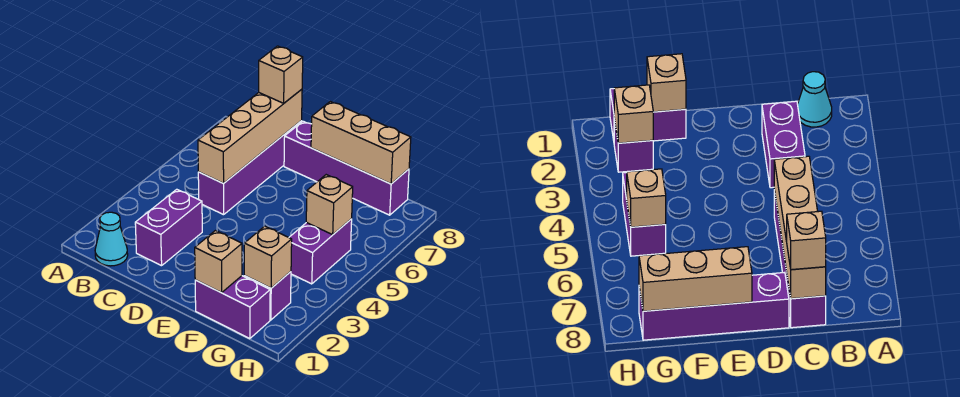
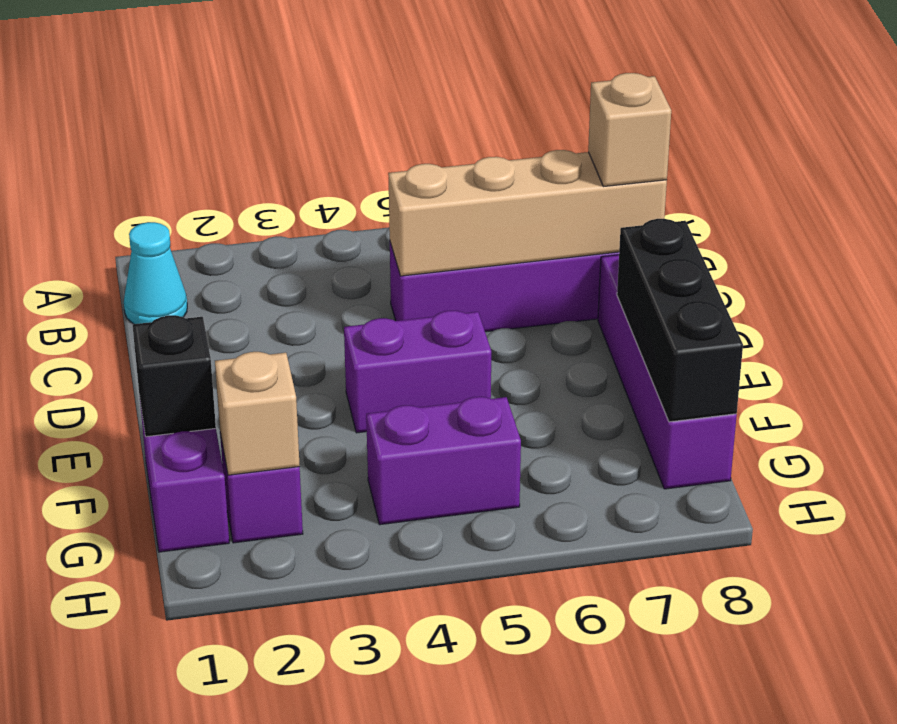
purple 1x2 brick [135,189,202,266] -> purple 1x2 brick moved to [344,311,491,433]
tan 1x3 brick [311,102,411,184] -> black 1x3 brick [617,219,743,422]
tan 1x1 brick [195,231,242,293] -> black 1x1 brick [133,315,216,437]
tan 1x1 brick [306,175,353,235] -> none

